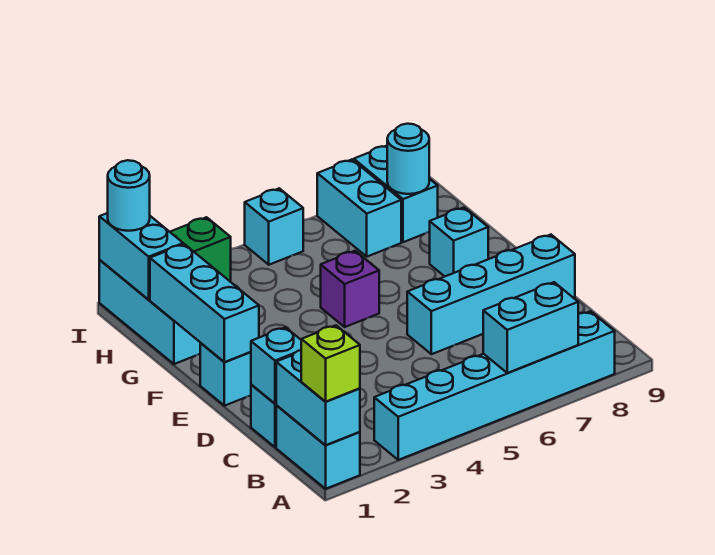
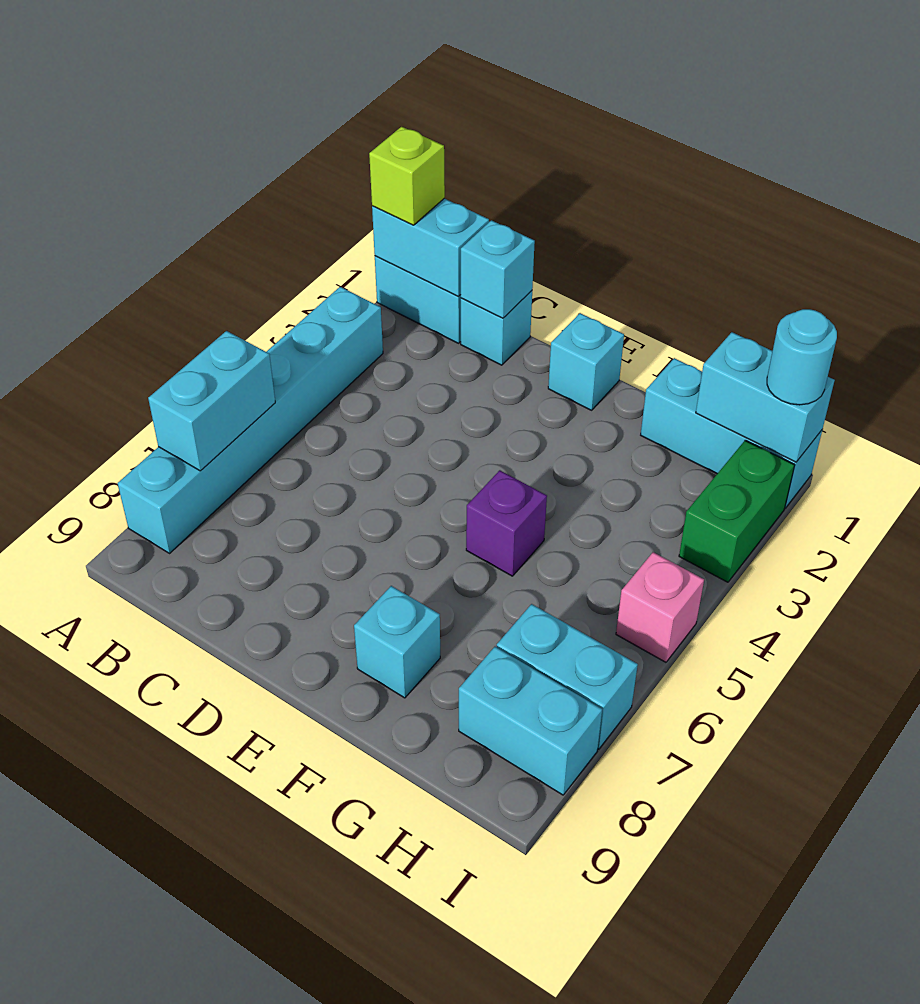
cyan 1x4 brick [407,235,575,354] -> none
cyan 1x3 brick [150,244,259,362] -> none
cyan 1x1 round brick [387,124,429,194] -> none
cyan 1x1 brick [245,188,303,265] -> pink 1x1 brick [616,552,704,662]

